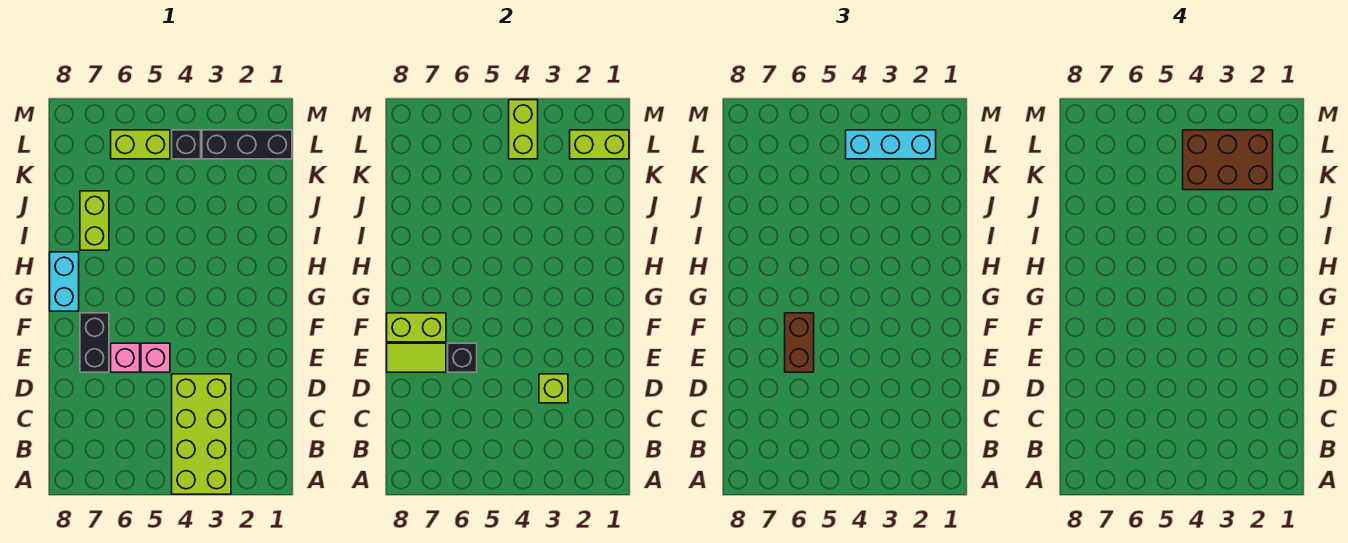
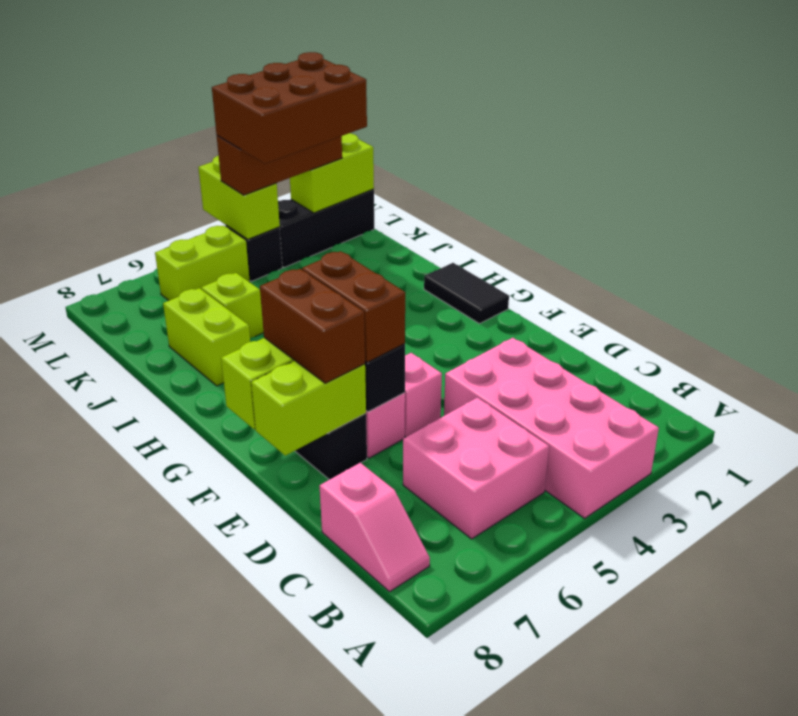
lime 2x4 brick [172,374,231,494] -> pink 2x4 brick [444,338,659,518]
none -> pink 2x2 brick [403,397,549,539]
none -> pink 1x2 slope [320,463,430,592]
lime 1x1 brick [539,374,568,403] -> lime 1x1 brick moved to [201,273,264,338]
lime 1x2 tile [387,343,446,372] -> lime 1x2 brick [251,361,366,456]
none -> brown 1x2 brick [260,269,365,383]
none -> black 1x2 tile [424,263,509,324]
cyan 1x2 brick [50,252,79,311] -> none
cyan 1x3 brick [846,130,936,159] -> brown 1x3 brick [217,136,342,195]

